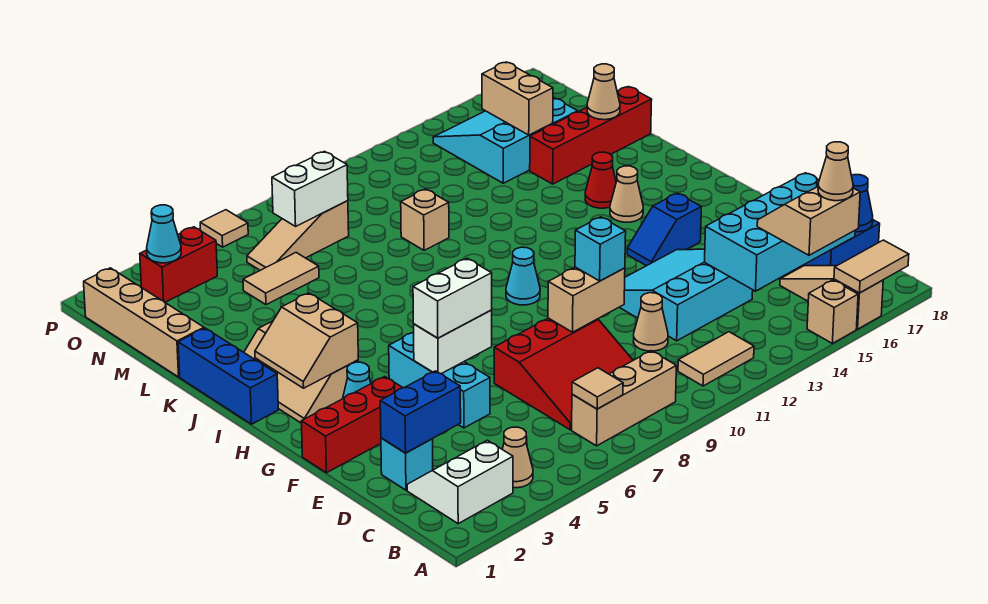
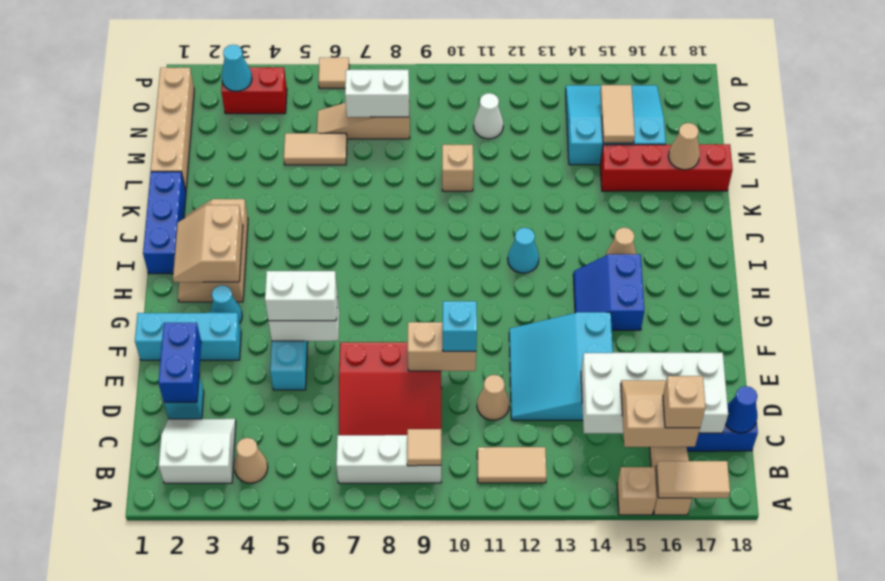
tan 1x3 brick [572,351,676,446] -> white 1x3 brick [336,435,441,483]
tan 1x1 tile [572,368,623,409] -> tan 1x1 tile moved to [407,429,441,466]
tan 1x1 cone [818,142,853,201] -> tan 1x1 brick [663,376,706,428]
cyan 2x4 brick [705,173,855,291] -> white 2x4 brick [581,353,728,433]
blue 1x2 brick [380,371,461,453] -> blue 1x2 brick turned to [158,323,201,402]
cyan 3x3 slope [619,249,753,341] -> cyan 3x3 slope turned to [509,312,613,420]
red 1x3 brick [301,377,403,473] -> cyan 1x3 brick [135,313,241,360]
blue 1x2 slope [627,193,701,266] -> blue 2x2 slope [573,254,644,330]
cyan 1x1 cone [506,247,540,305] -> cyan 1x1 cone moved to [508,228,539,273]
red 1x1 cone [585,152,616,208] -> none
tan 1x2 brick [482,62,553,135] -> tan 1x2 tile [600,85,635,143]
none -> white 1x1 cone [474,93,503,139]

